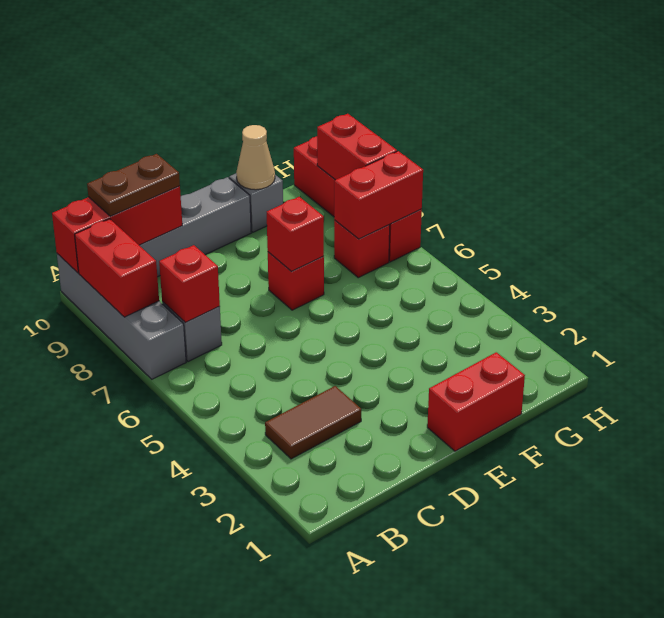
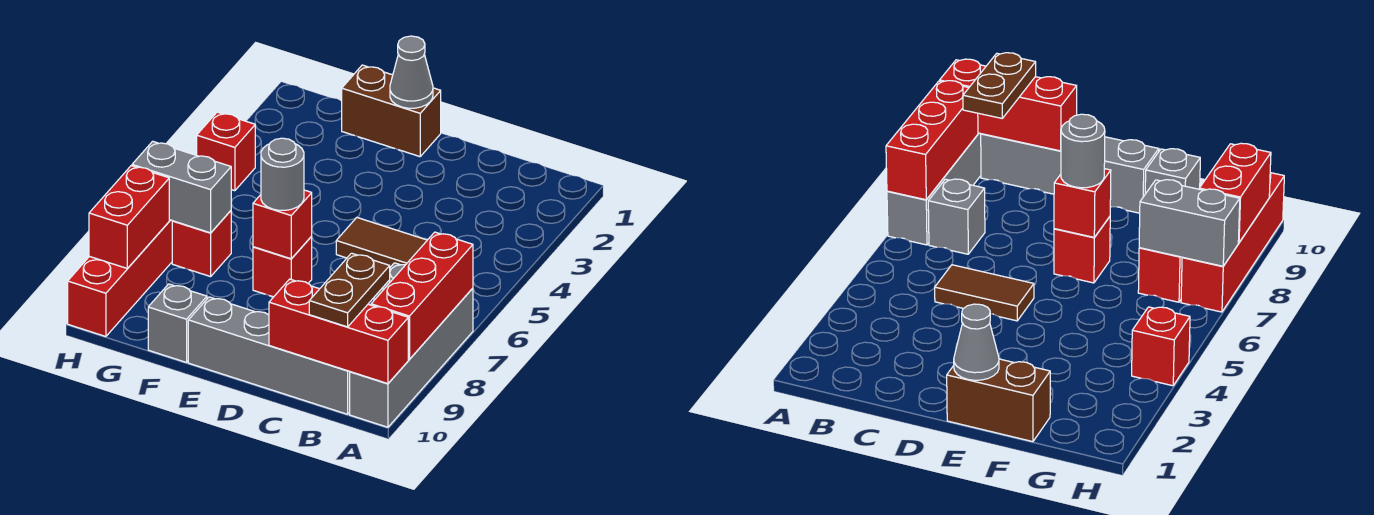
red 1x2 brick [75,219,159,317] -> red 1x3 brick [371,232,473,359]
brown 1x2 tile [265,386,361,459] -> brown 1x2 tile moved to [336,218,427,267]
red 1x1 brick [159,245,220,323] -> red 1x1 brick moved to [197,112,255,191]
brown 1x2 plate [87,154,180,216] -> brown 1x2 plate turned to [309,253,390,327]
red 1x2 brick [427,352,525,451] -> brown 1x2 brick [342,65,441,157]
none -> grey 1x1 cone [390,36,433,108]
none -> grey 1x1 round brick [261,138,304,210]
tan 1x1 cone [236,125,275,190] -> none
red 1x2 brick [334,151,423,239] -> grey 1x2 brick [132,141,231,233]

